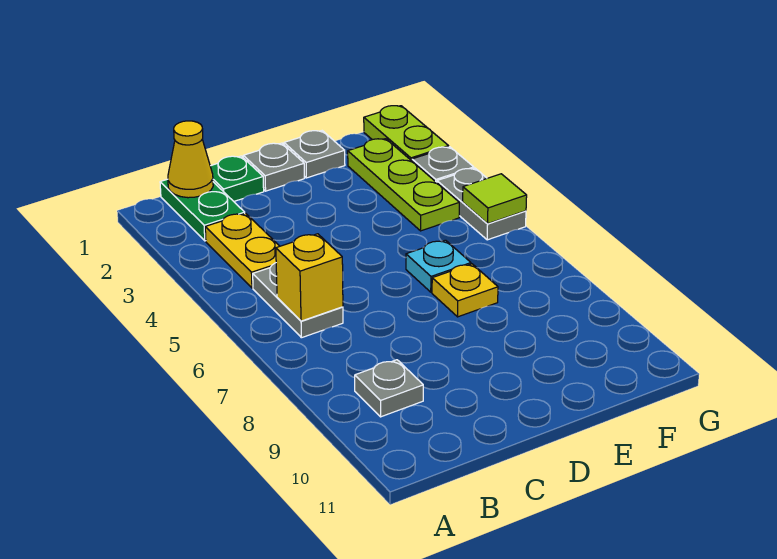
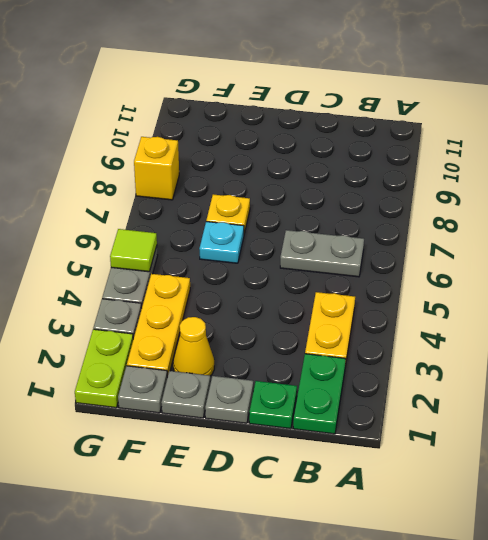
yellow 1x1 cone [168,121,213,198] -> yellow 1x1 cone moved to [173,317,214,376]
grey 1x2 plate [253,263,343,338] -> grey 1x2 plate turned to [280,230,364,277]
yellow 1x1 brick [276,234,343,321] -> yellow 1x1 brick moved to [134,137,179,200]
grey 1x1 plate [355,360,423,417] -> grey 1x1 plate moved to [118,366,167,413]
lime 1x3 plate [348,139,459,231] -> yellow 1x3 plate [127,274,190,377]

